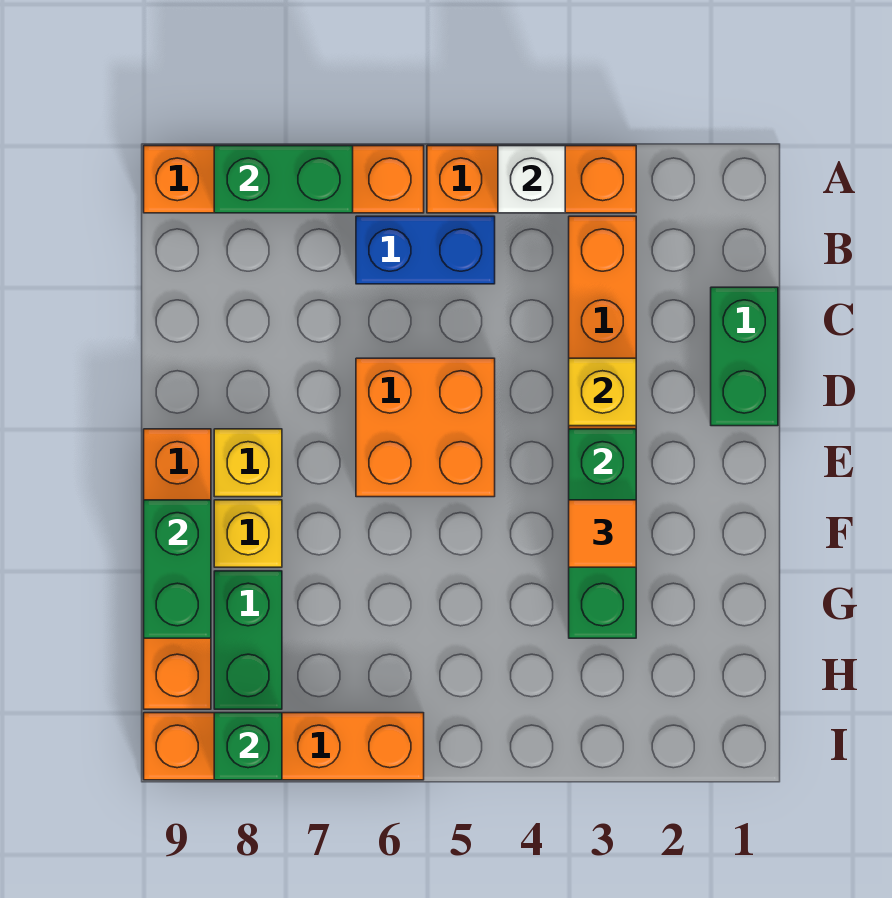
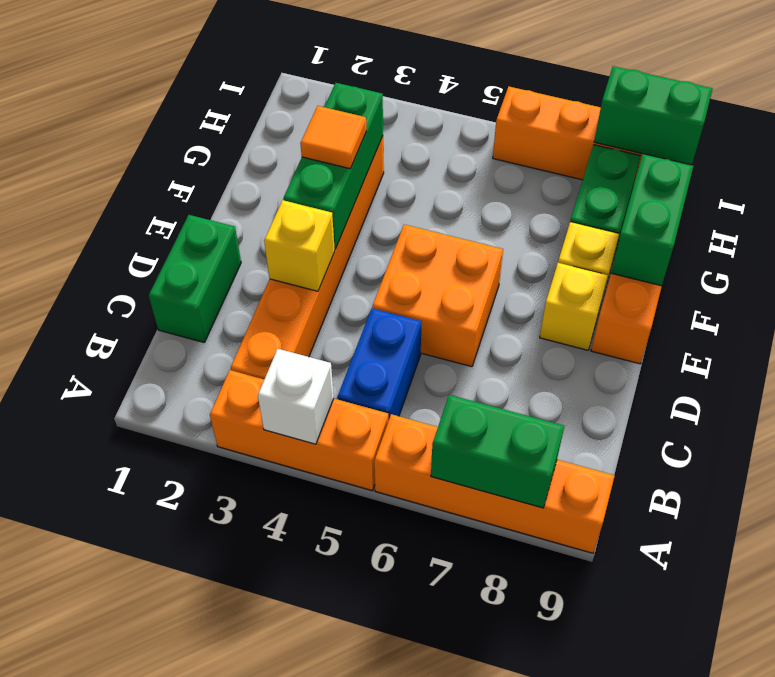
blue 1x2 brick [356,216,495,284] -> blue 1x2 brick turned to [337,308,422,420]
green 1x1 brick [214,713,282,780] -> green 1x2 brick [594,66,713,165]

